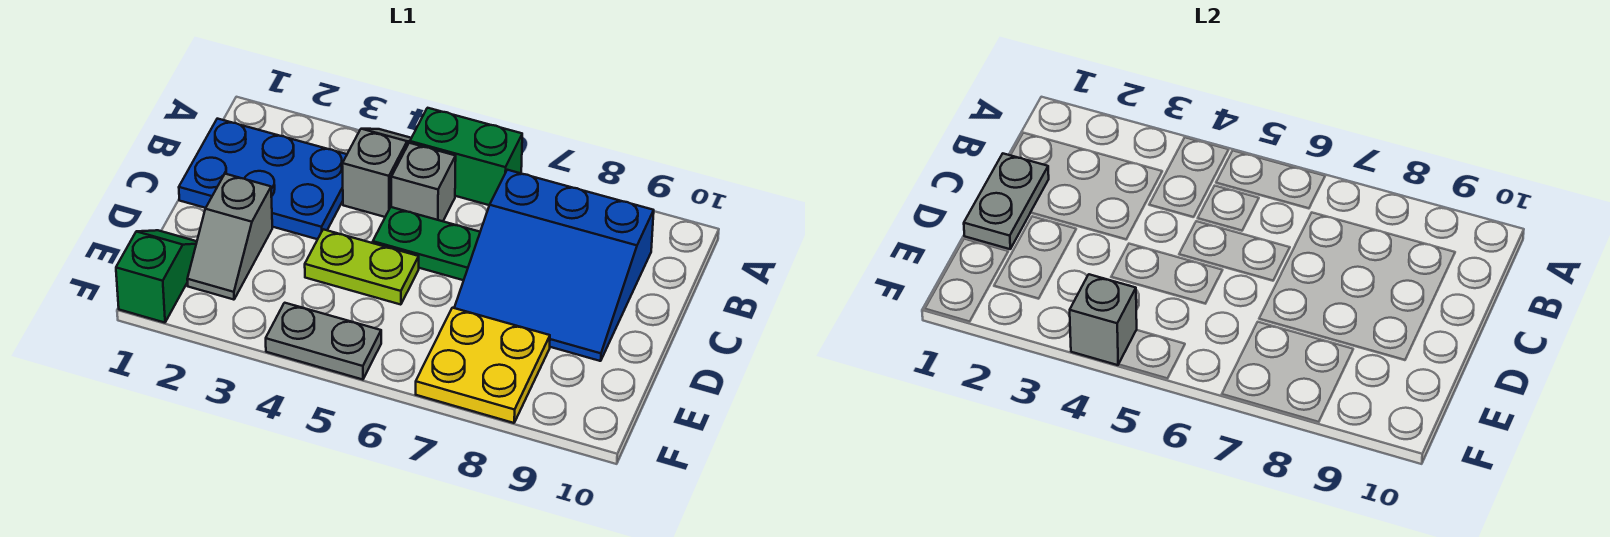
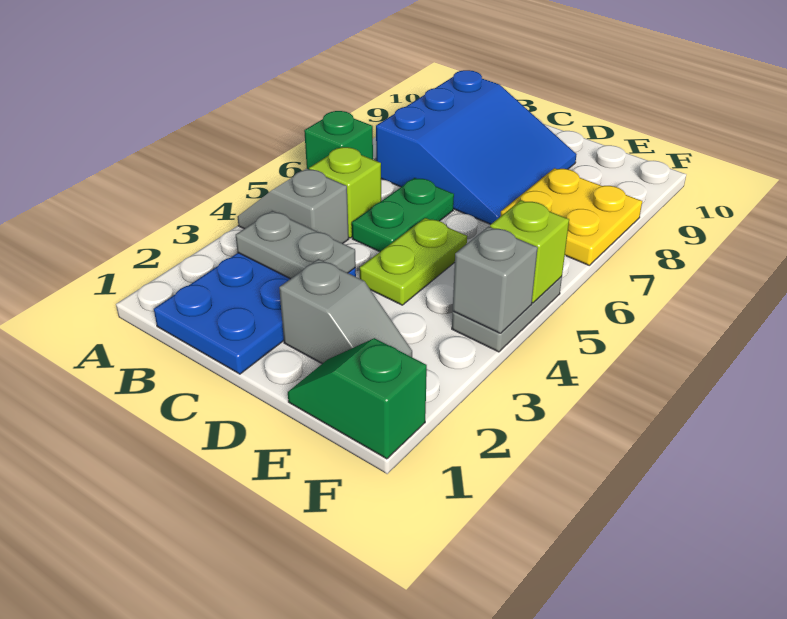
green 1x2 brick [410,108,522,205] -> green 1x1 brick [304,111,373,170]
grey 1x1 brick [391,143,456,221] -> lime 1x1 brick [309,147,381,238]
grey 1x2 plate [964,154,1049,249] -> grey 1x2 plate moved to [236,211,356,279]
none -> lime 1x1 brick [490,200,569,303]

